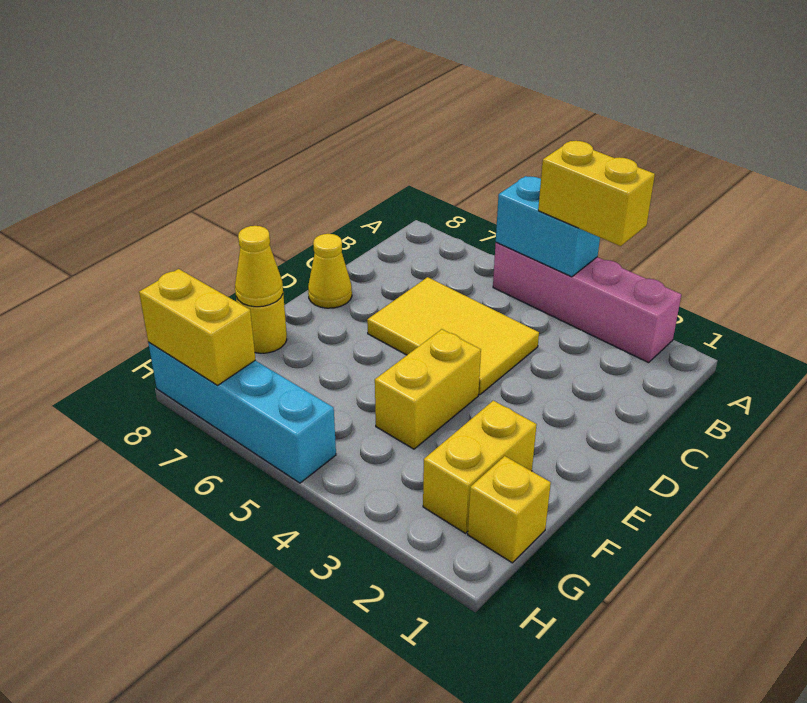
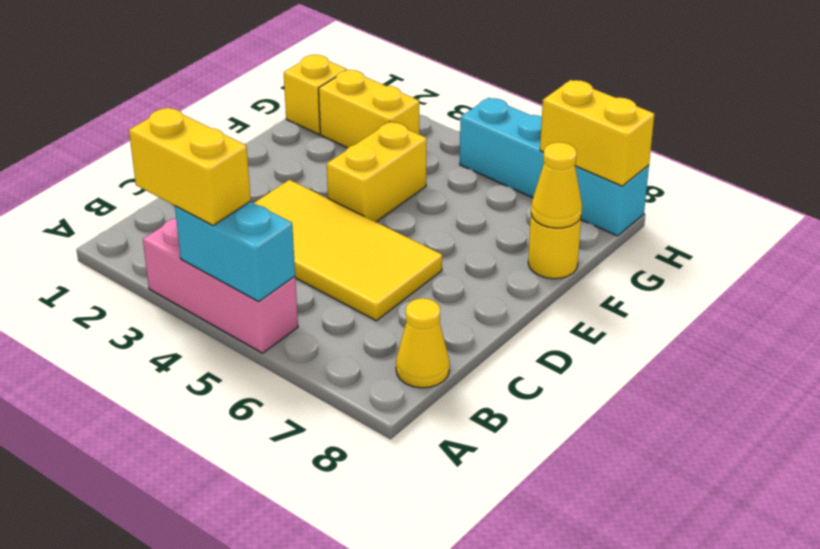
pink 1x4 brick [493,242,681,363] -> pink 1x3 brick [143,218,298,353]
yellow 2x3 tile [367,277,539,395] -> yellow 2x4 tile [254,180,442,321]
yellow 1x1 cone [308,234,352,308] -> yellow 1x1 cone moved to [396,298,450,388]
yellow 1x2 brick [423,401,537,533] -> yellow 1x2 brick turned to [319,70,419,148]

